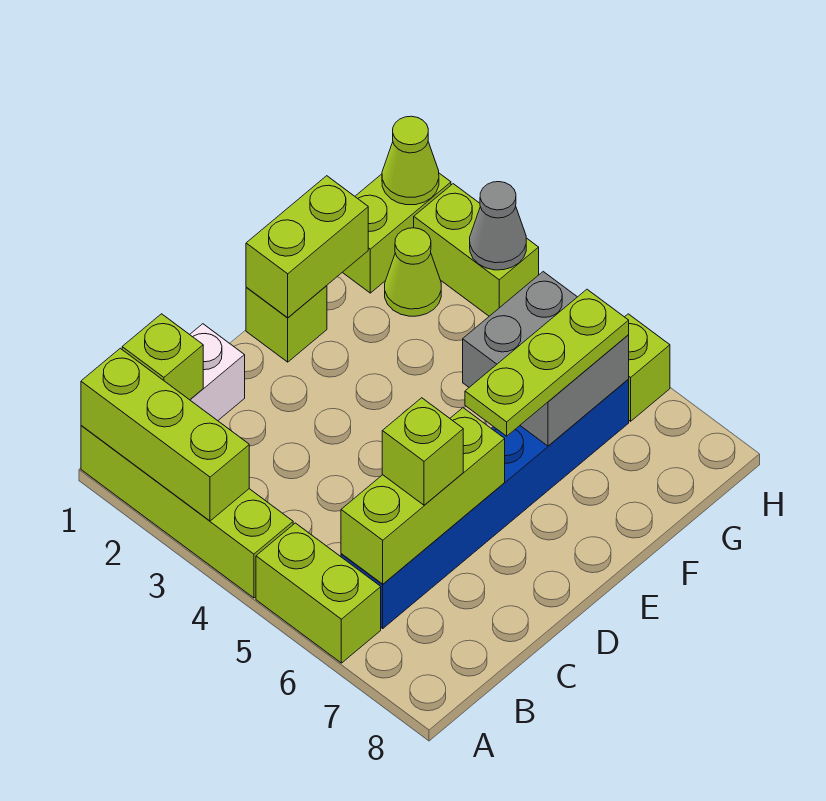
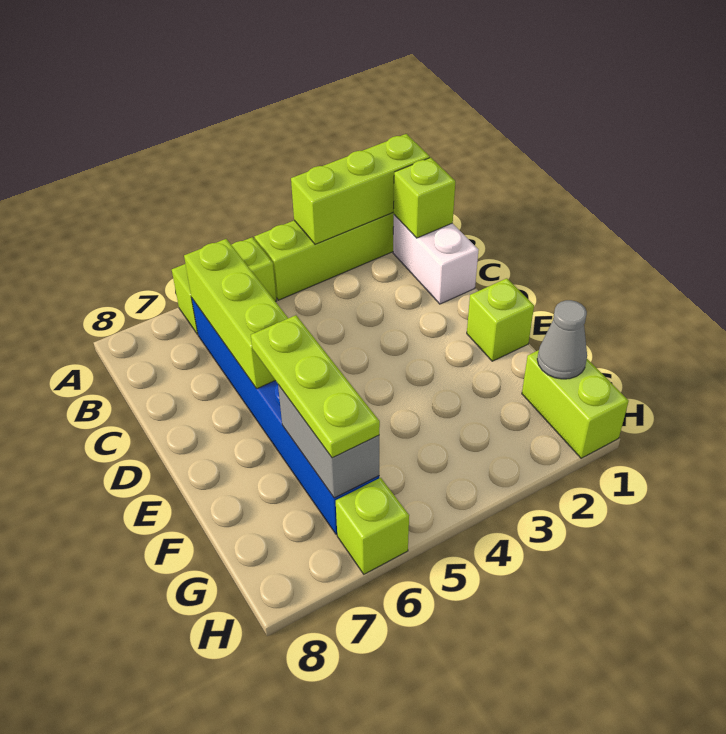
lime 1x1 brick [382,398,463,505] -> none
lime 1x2 brick [246,176,368,318] -> none
grey 2x2 brick [463,272,629,446] -> grey 1x2 brick [278,385,379,498]
lime 1x1 cone [385,228,441,316] -> none
lime 1x1 cone [382,116,439,205] -> none
lime 1x2 brick [414,184,539,316] -> none
grey 1x1 cone [470,182,526,270] -> grey 1x1 cone moved to [537,300,587,379]

